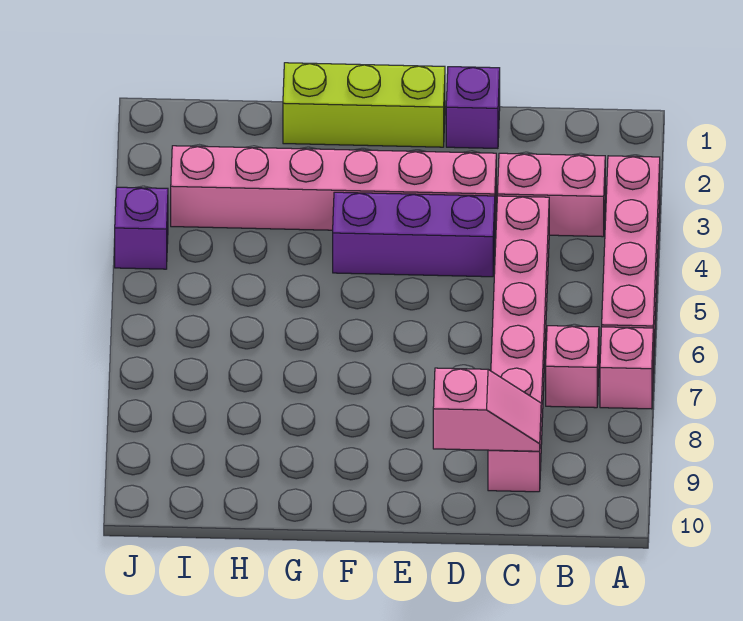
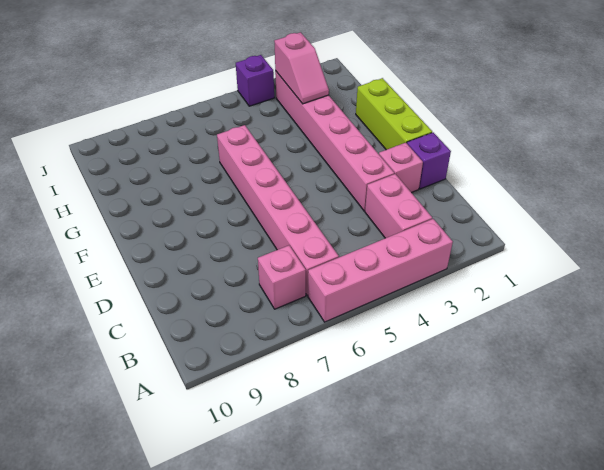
pink 1x1 brick [600,327,653,409] -> pink 1x1 brick moved to [379,143,423,193]
pink 1x6 brick [488,196,549,492] -> pink 1x6 brick turned to [217,125,339,296]
pink 1x2 slope [433,368,541,451] -> pink 1x2 slope moved to [274,32,329,104]
purple 1x3 brick [333,192,495,277] -> none

